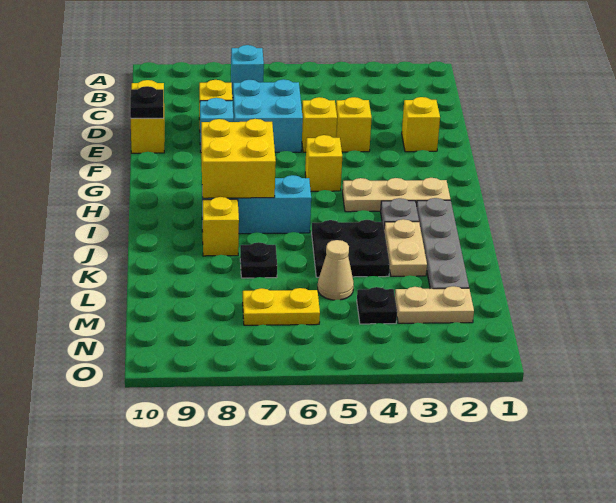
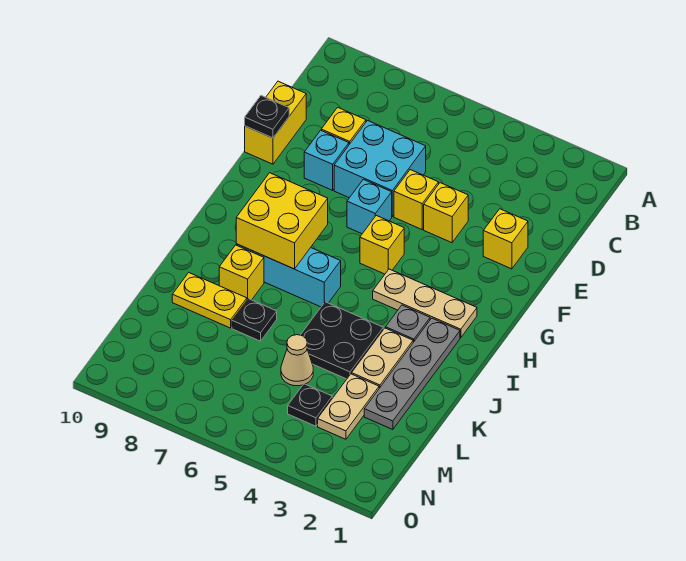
cyan 1x1 brick [231,45,264,98] -> cyan 1x1 brick moved to [347,179,392,234]
tan 1x2 plate [395,286,474,323] -> tan 1x2 plate turned to [318,374,379,439]
yellow 1x2 plate [243,288,320,325] -> yellow 1x2 plate moved to [172,273,247,328]

